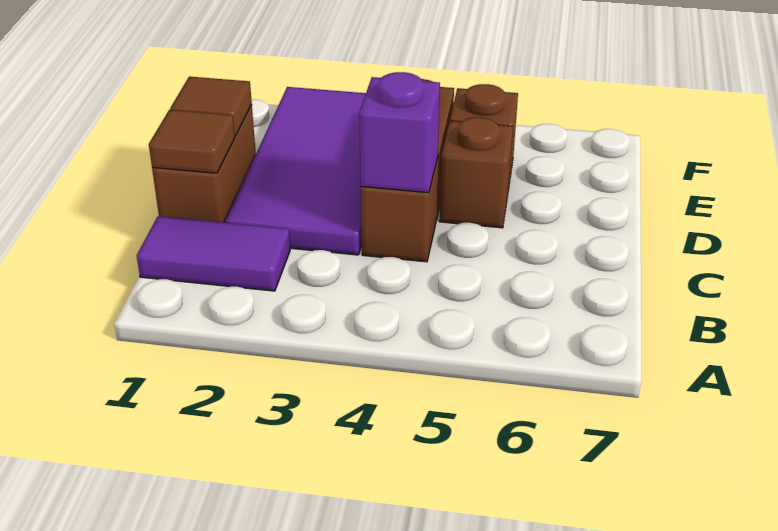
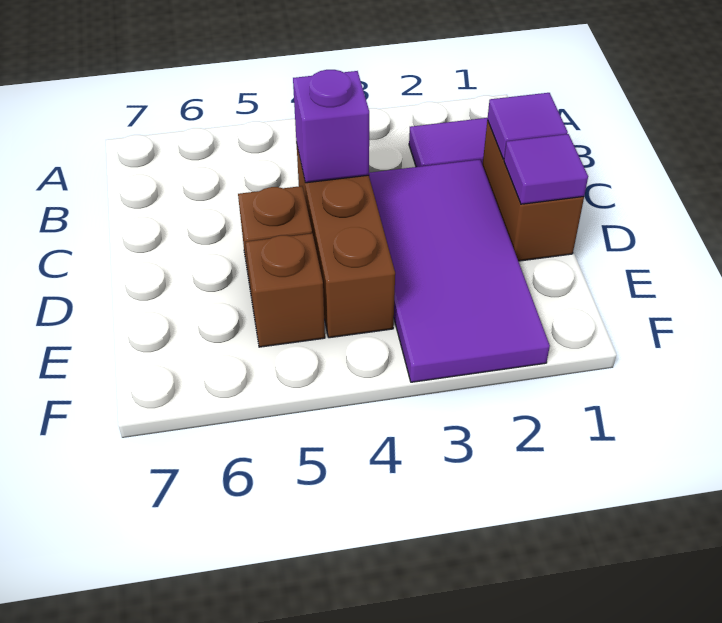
brown 1x1 tile [149,110,235,173] -> purple 1x1 tile [487,93,568,159]
brown 1x1 tile [170,77,252,136] -> purple 1x1 tile [504,134,588,204]

